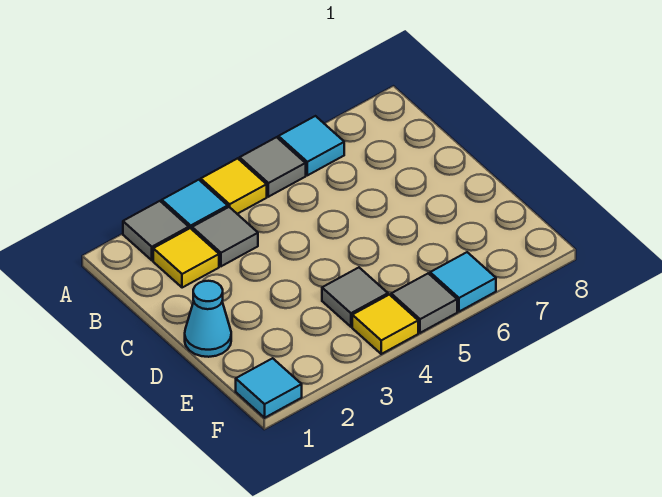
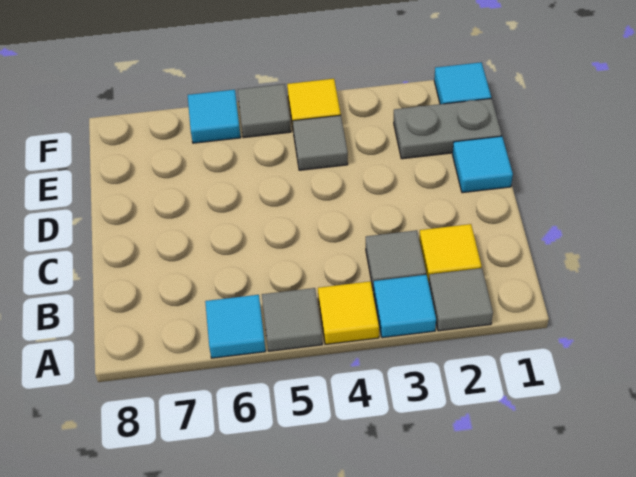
cyan 1x1 cone [185,281,231,357] -> cyan 1x1 tile [452,136,513,193]
none -> grey 1x2 plate [394,98,502,159]

